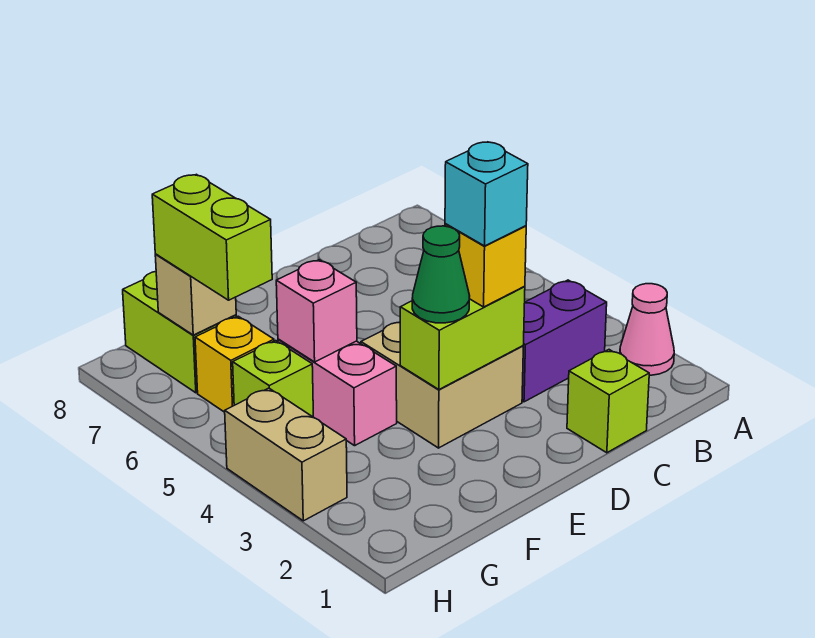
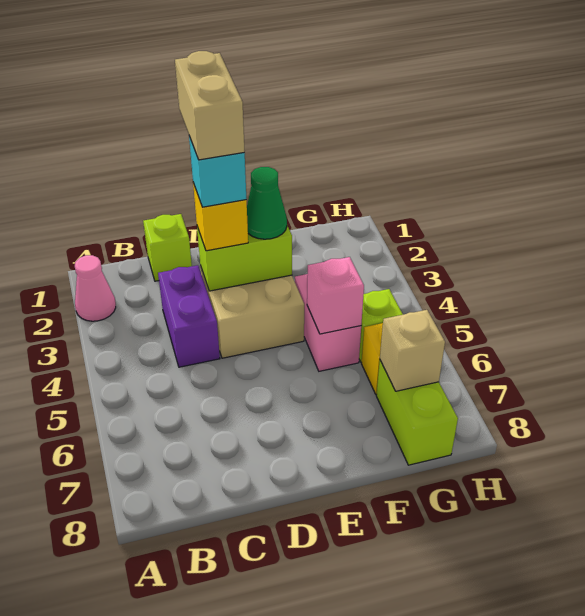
purple 1x2 brick [522,280,607,402] -> purple 1x2 brick turned to [158,265,220,367]
lime 1x2 brick [152,174,272,300] -> none
tan 1x2 brick [225,388,347,521] -> tan 1x2 brick moved to [175,51,245,160]

